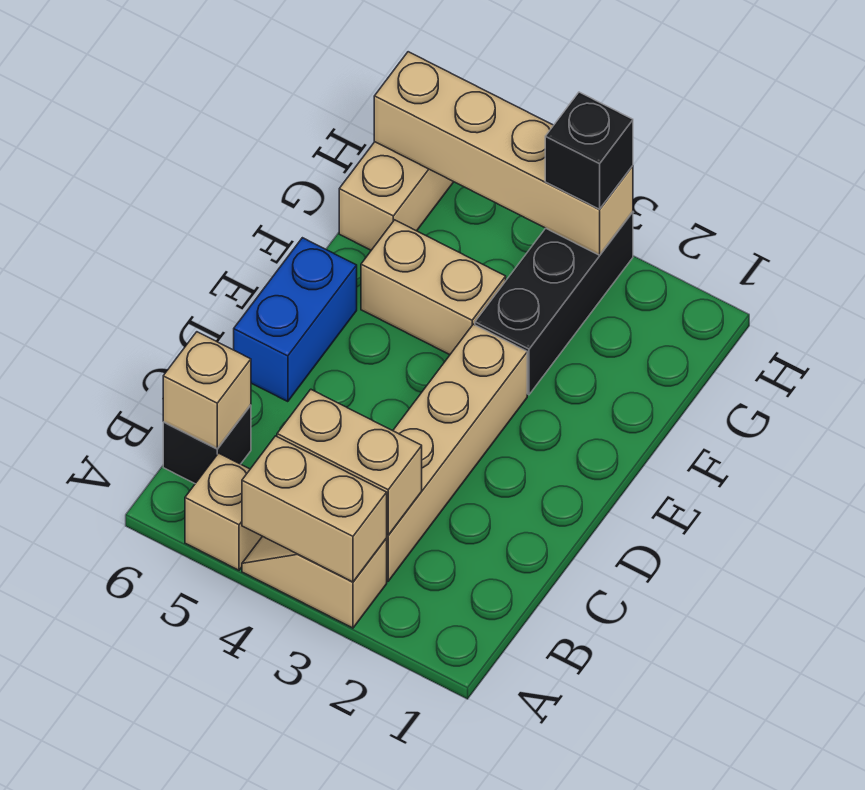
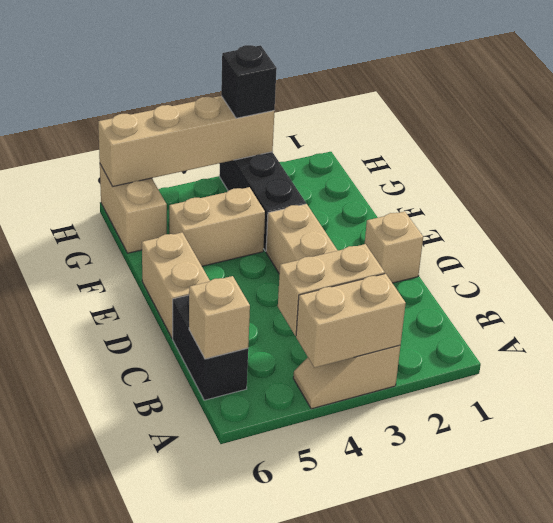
tan 1x1 brick [185,453,262,570] -> tan 1x1 brick moved to [365,211,423,283]
black 1x1 brick [163,405,251,483] -> black 1x2 brick [173,295,248,400]
blue 1x2 brick [234,238,357,402] -> tan 1x2 brick [142,233,210,338]

